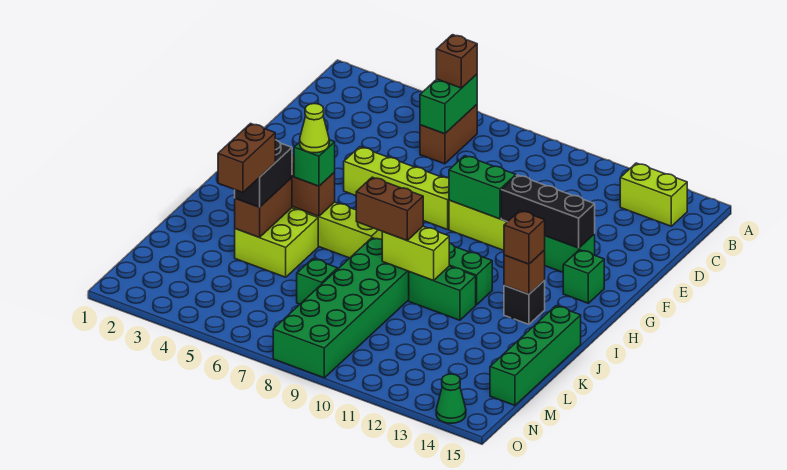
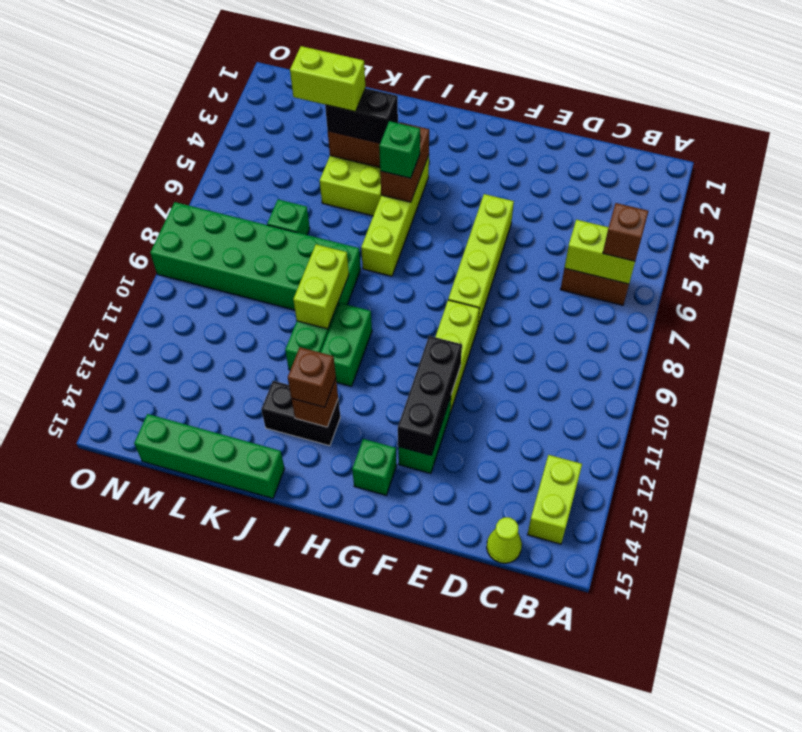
green 1x2 brick [420,74,477,134] -> lime 1x2 brick [564,220,635,284]
green 1x2 brick [449,156,516,219] -> none
lime 1x1 cone [300,104,329,153] -> lime 1x1 cone moved to [487,517,522,563]
black 1x1 brick [504,280,545,324] -> black 1x2 brick [261,381,340,446]
brown 1x2 brick [356,177,423,240] -> none
brown 1x2 brick [218,124,275,192] -> lime 1x2 brick [290,46,365,112]
green 1x1 cone [436,374,466,423] -> none

